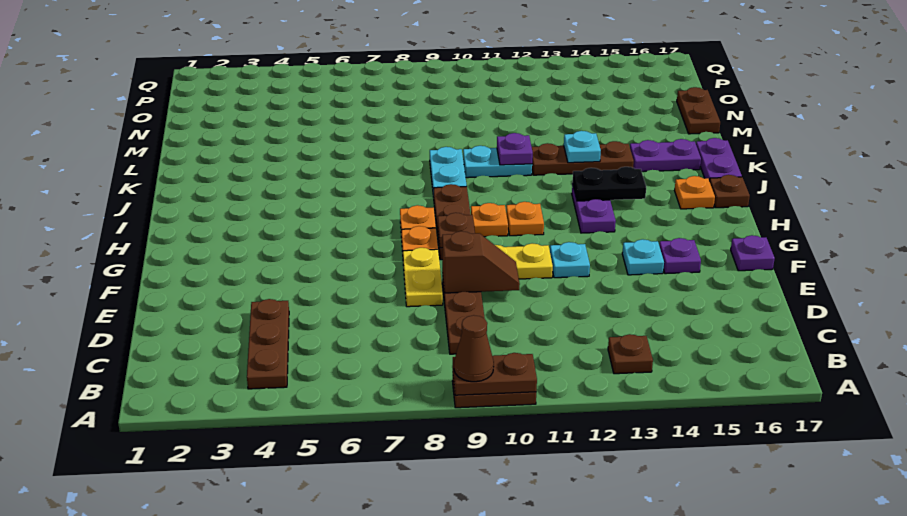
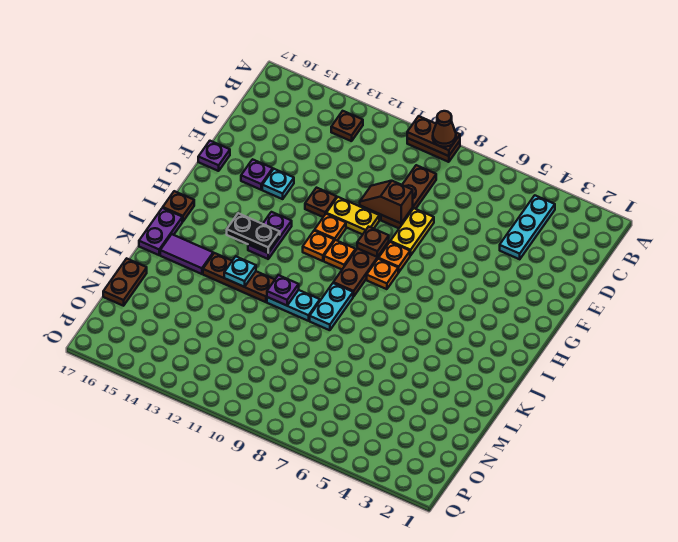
brown 1x3 plate [247,299,289,389] -> cyan 1x3 plate [500,195,555,259]
cyan 1x1 plate [550,242,590,278] -> brown 1x1 plate [305,188,337,217]
orange 1x1 plate [675,176,715,209] -> orange 1x1 plate moved to [315,214,346,241]
purple 1x2 plate [630,139,701,172] -> purple 1x2 tile [160,234,213,274]

